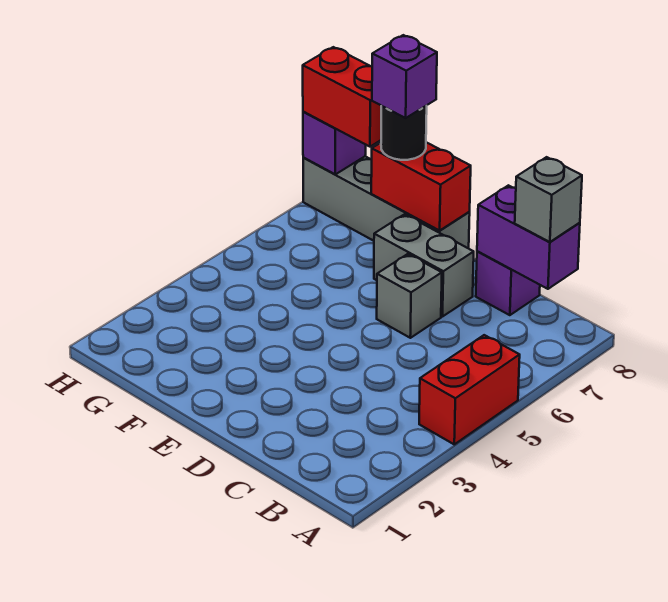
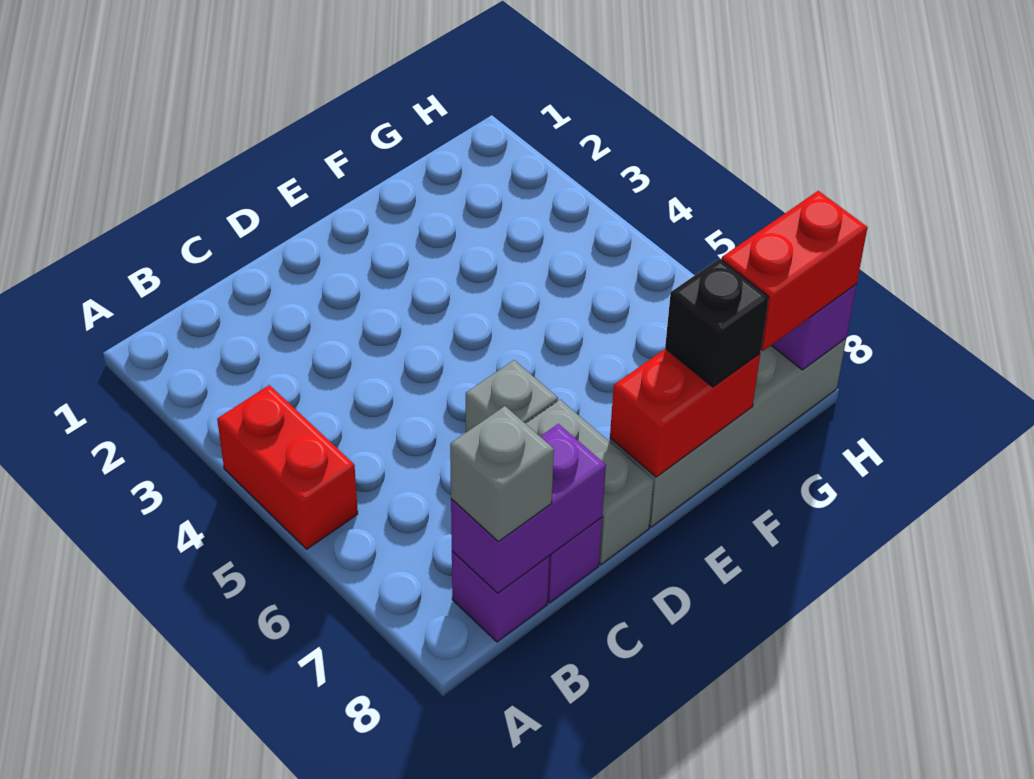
grey 1x2 brick [374,214,474,317] -> grey 1x2 brick turned to [525,400,654,564]
black 1x1 round brick [381,106,427,160] -> black 1x1 brick [665,259,769,387]
purple 1x1 brick [372,35,437,118] -> purple 1x1 brick moved to [452,551,549,642]

